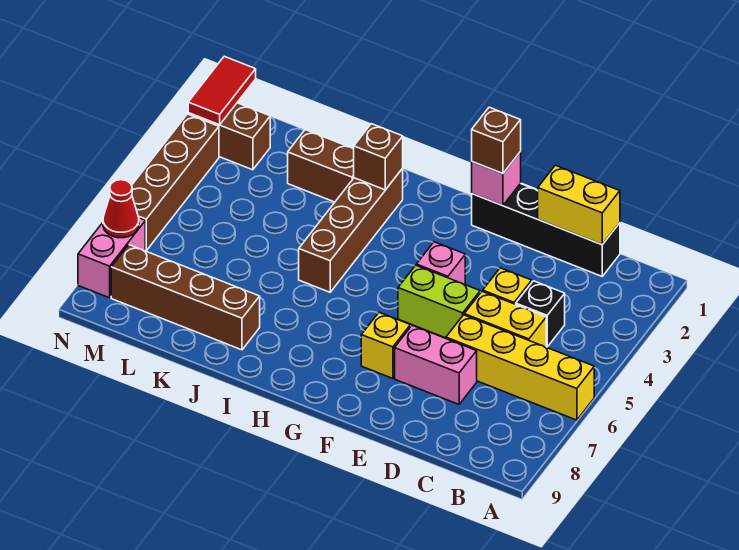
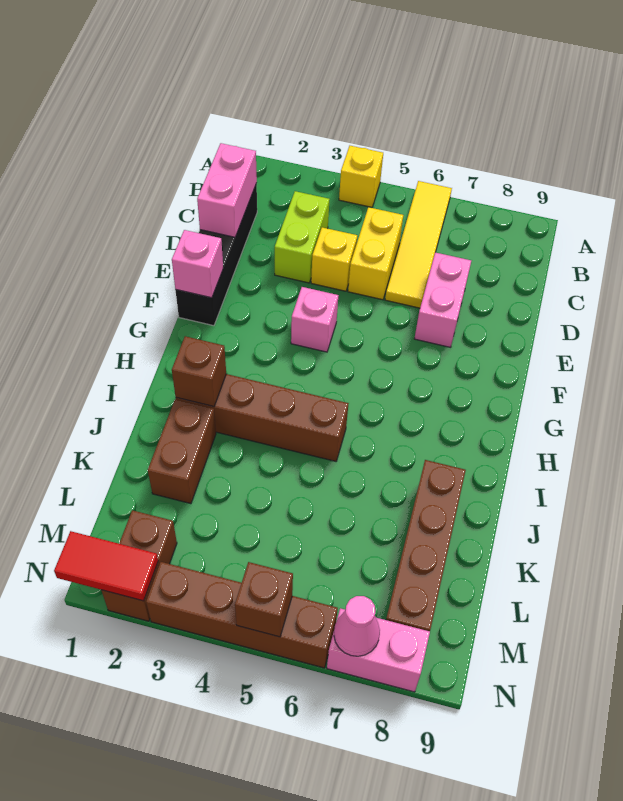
yellow 1x4 brick [446,315,594,420] -> yellow 1x4 tile [385,181,452,308]
yellow 1x2 brick [538,165,620,244] -> pink 1x2 brick [197,143,257,237]
black 1x1 brick [516,281,565,347] -> none
lime 1x2 brick [398,265,480,338] -> lime 1x2 brick moved to [275,191,329,283]
brown 1x1 brick [472,107,521,174] -> brown 1x1 brick moved to [235,562,293,637]
yellow 1x1 brick [361,312,410,378] -> yellow 1x1 brick moved to [339,146,383,207]
red 1x1 cone [103,180,139,238] -> pink 1x1 cone [334,596,380,656]

